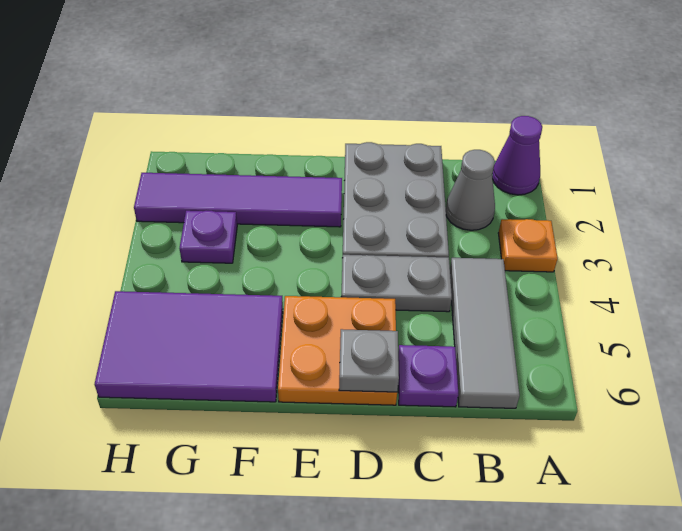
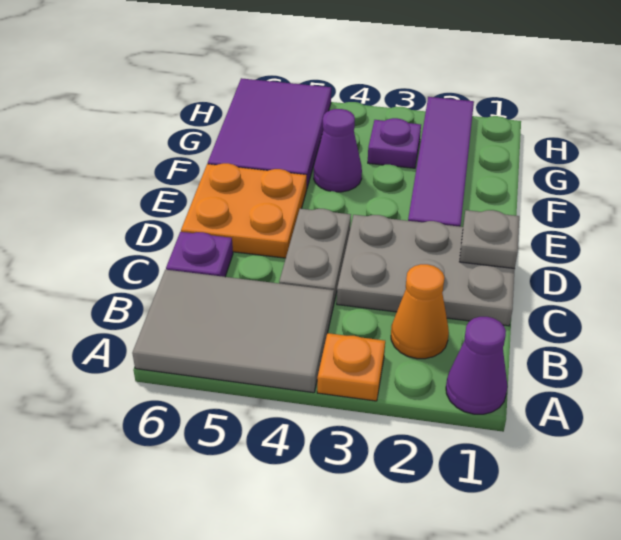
grey 1x1 cone [446,150,495,230] -> orange 1x1 cone [391,264,449,359]
grey 1x3 tile [450,258,520,408] -> grey 2x3 tile [132,270,334,393]
grey 1x1 plate [339,329,399,392] -> grey 1x1 plate moved to [460,210,519,269]
none -> purple 1x1 cone [314,109,362,192]

